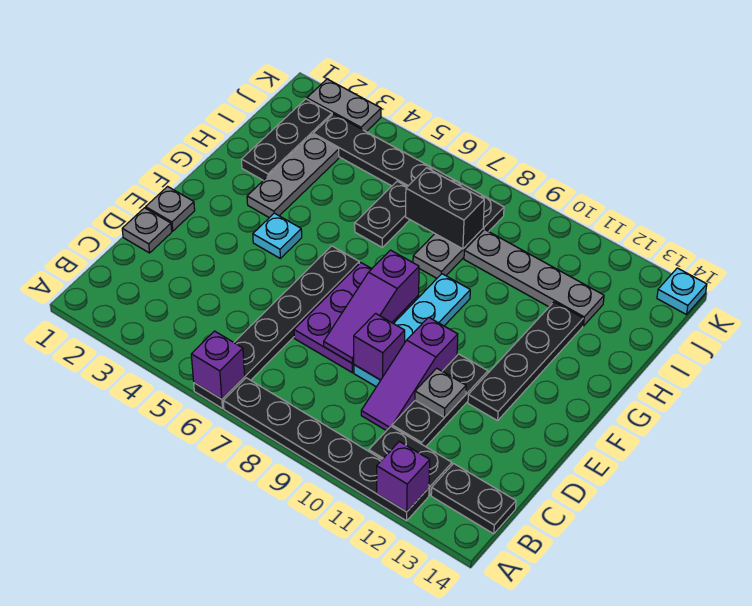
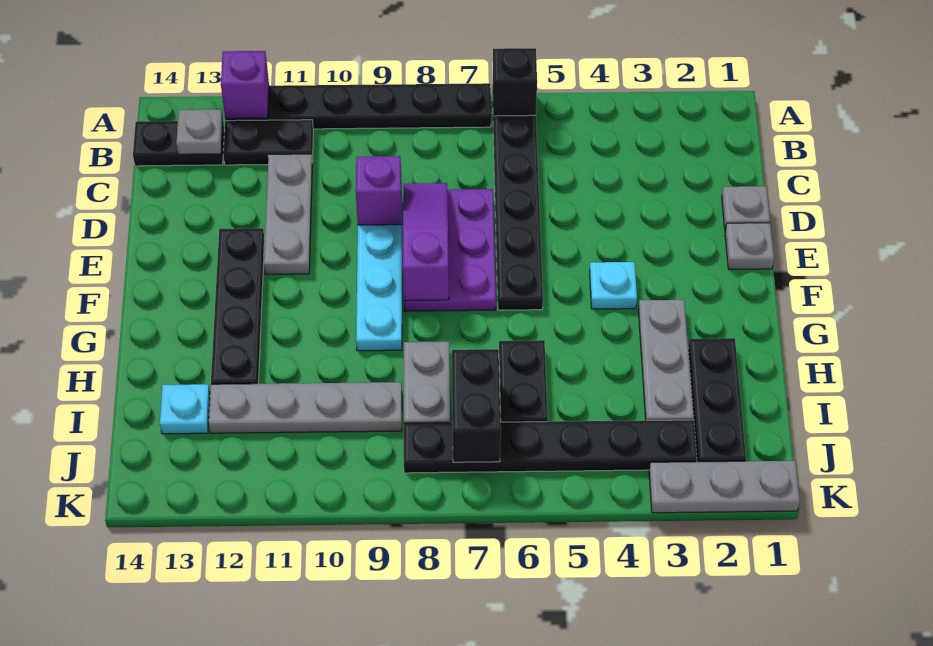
purple 1x1 brick [191,331,245,399] -> black 1x1 brick [493,48,537,116]
purple 1x3 slope [361,317,458,431] -> none
black 1x3 plate [392,354,488,447] -> grey 1x3 plate [264,155,312,274]
grey 1x1 plate [415,368,466,418] -> grey 1x1 plate moved to [176,109,223,154]
black 1x2 brick [406,168,484,249] -> black 1x2 brick turned to [452,349,501,462]
grey 1x2 plate [307,79,381,132] -> grey 1x3 plate [649,461,800,513]
cyan 1x1 plate [657,268,707,315] -> cyan 1x1 plate moved to [160,384,210,434]

